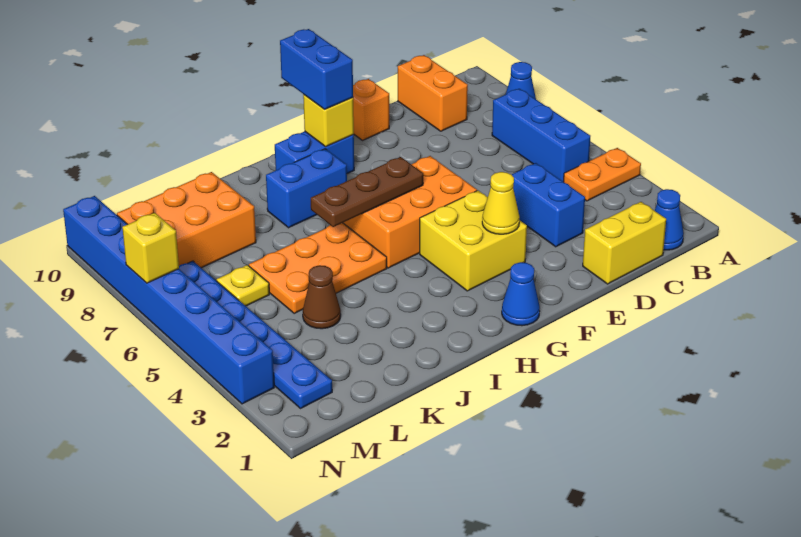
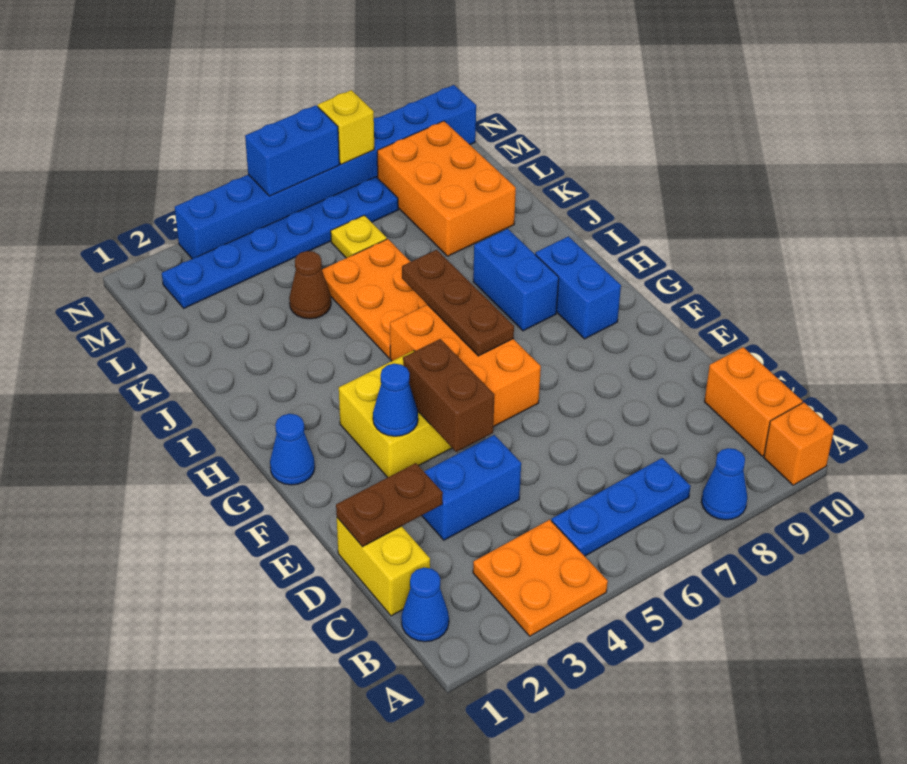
orange 1x2 plate [564,148,641,201] -> orange 2x2 plate [473,520,608,636]
blue 1x3 brick [492,89,590,182] -> blue 1x3 plate [552,458,691,556]
orange 1x2 brick [398,55,468,131] -> orange 1x2 brick turned to [704,347,802,456]
none -> brown 1x2 plate [336,463,443,547]
none -> brown 1x2 brick [403,339,494,452]
orange 1x1 brick [353,79,389,141] -> orange 1x1 brick moved to [764,403,834,485]
yellow 1x1 cone [482,172,520,234] -> blue 1x1 cone [373,364,418,436]
yellow 1x1 brick [303,95,354,147] -> none
blue 1x2 brick [280,29,353,109] -> blue 1x2 brick moved to [245,105,339,196]

